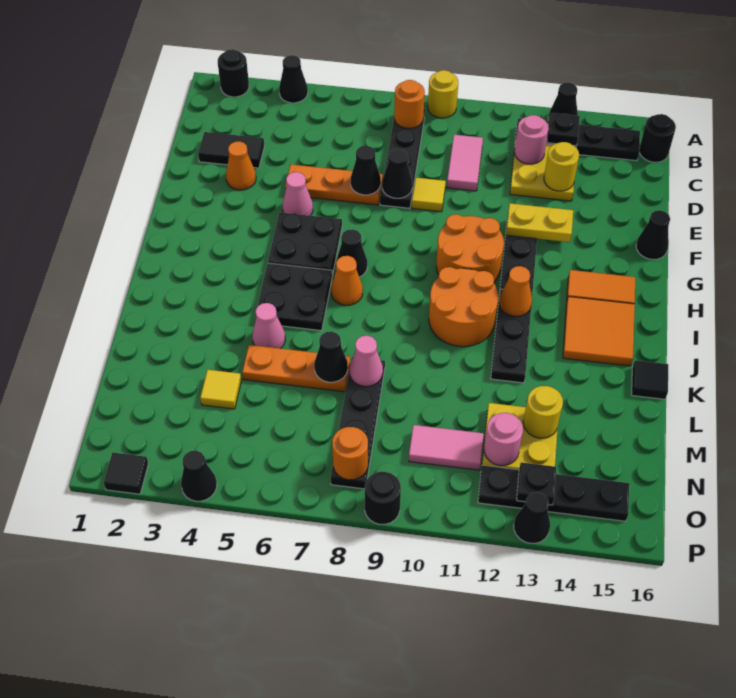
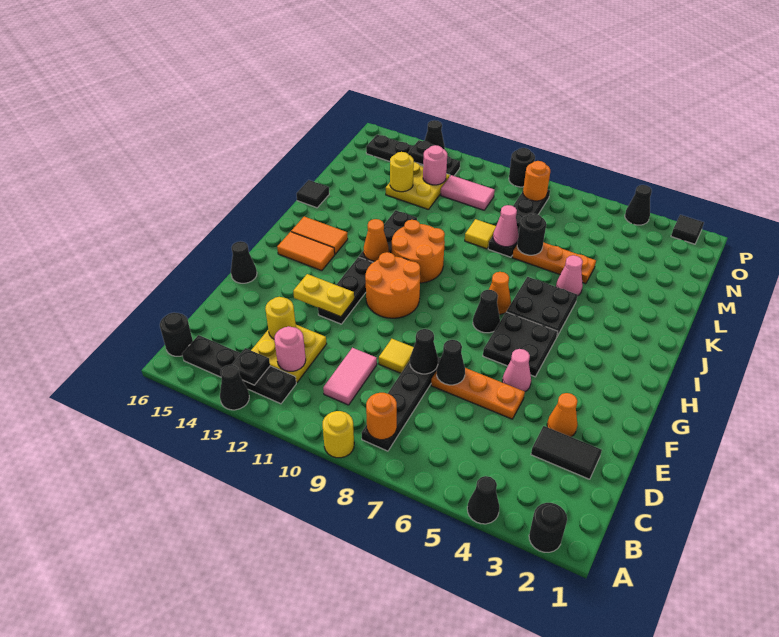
orange 2x2 tile [563,297,635,366] -> orange 1x2 tile [291,217,348,254]
black 1x1 cone [314,331,348,382] -> black 1x1 round brick [517,214,546,255]
yellow 1x1 tile [200,370,241,409] -> yellow 1x1 tile moved to [465,219,496,249]

